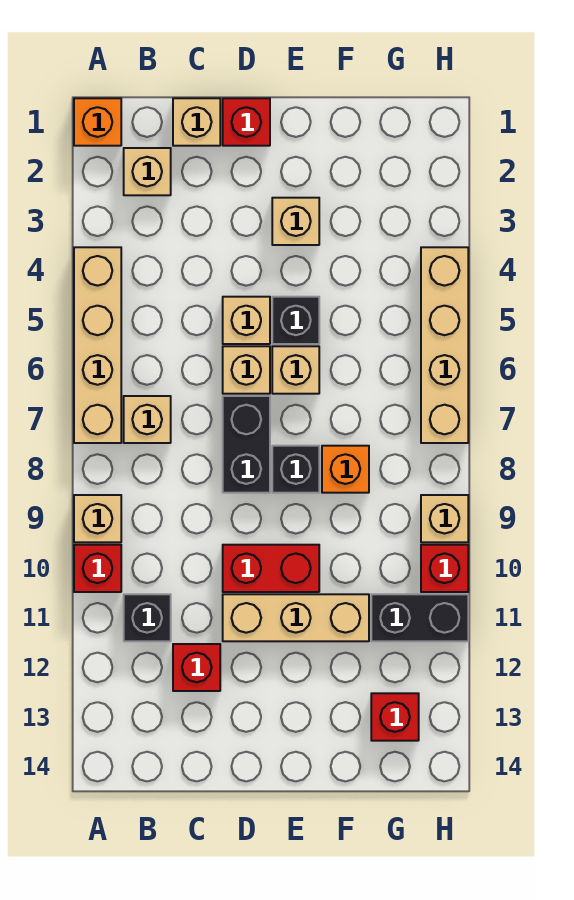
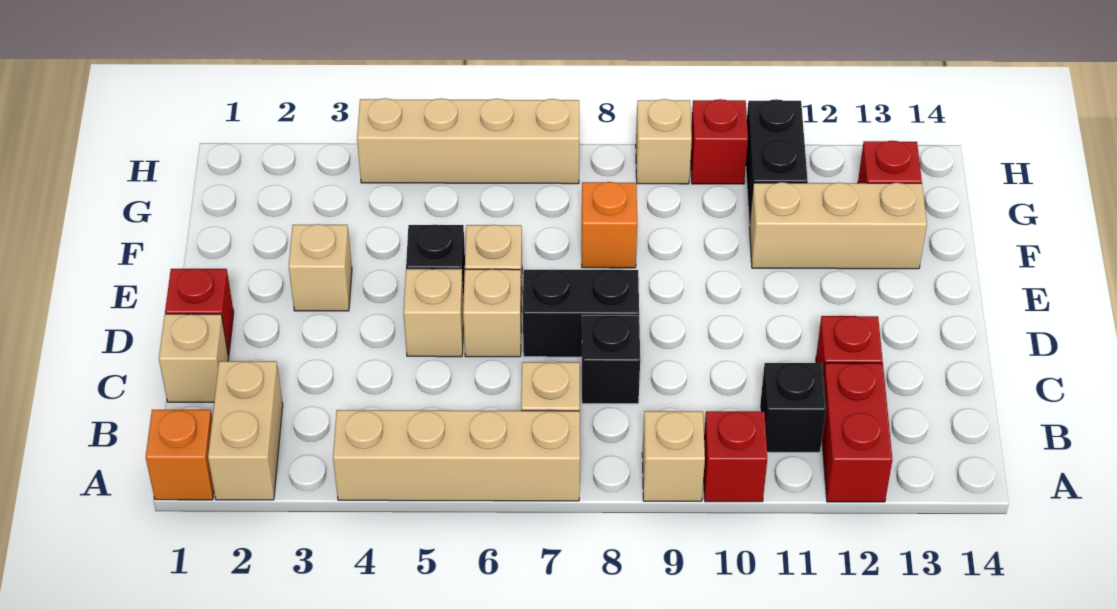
tan 1x1 brick [124,148,171,195] -> tan 1x2 brick [208,361,283,500]
red 1x2 brick [223,545,319,592] -> red 1x2 brick moved to [822,363,892,502]
tan 1x3 brick [223,594,369,641] -> tan 1x3 brick turned to [749,182,927,269]
black 1x1 brick [272,446,319,493] -> black 1x1 brick moved to [582,315,640,404]

